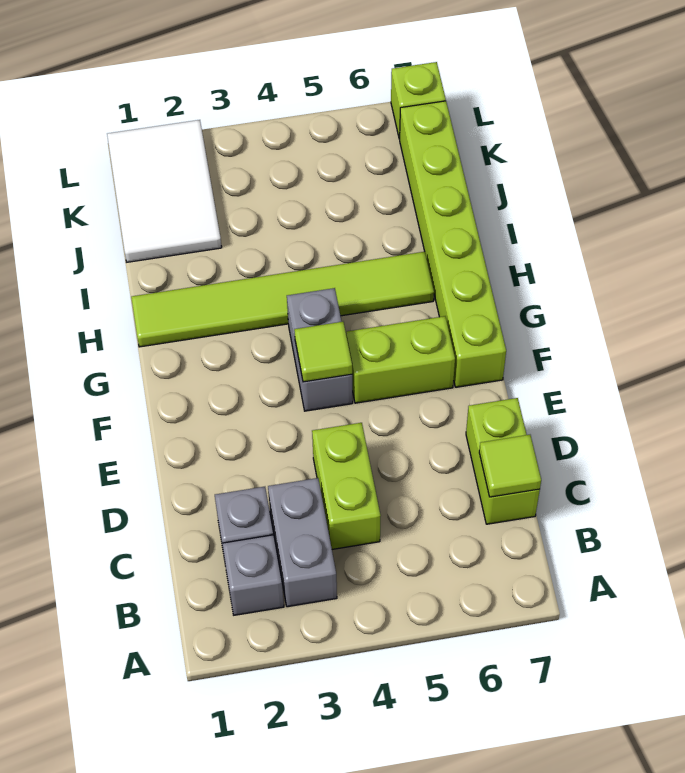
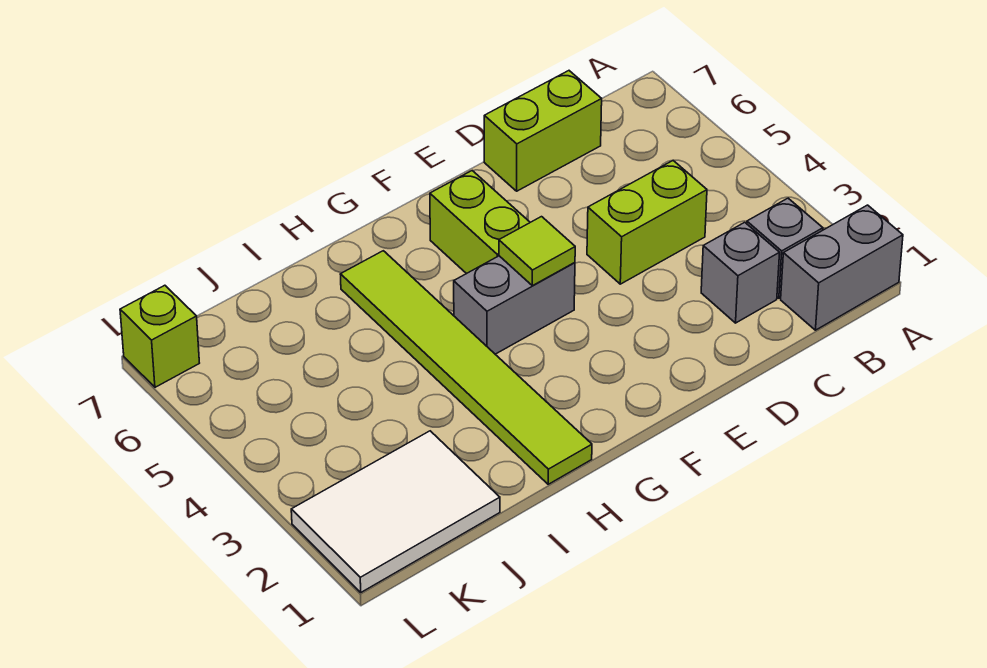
grey 1x2 brick [268,478,337,607] -> grey 1x2 brick moved to [781,205,903,330]
lime 1x1 tile [479,435,541,497] -> none
lime 1x6 brick [400,101,506,387] -> none

